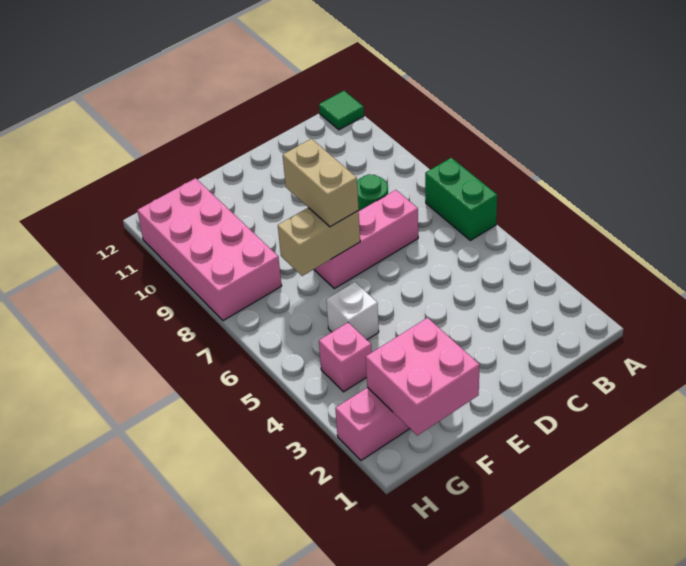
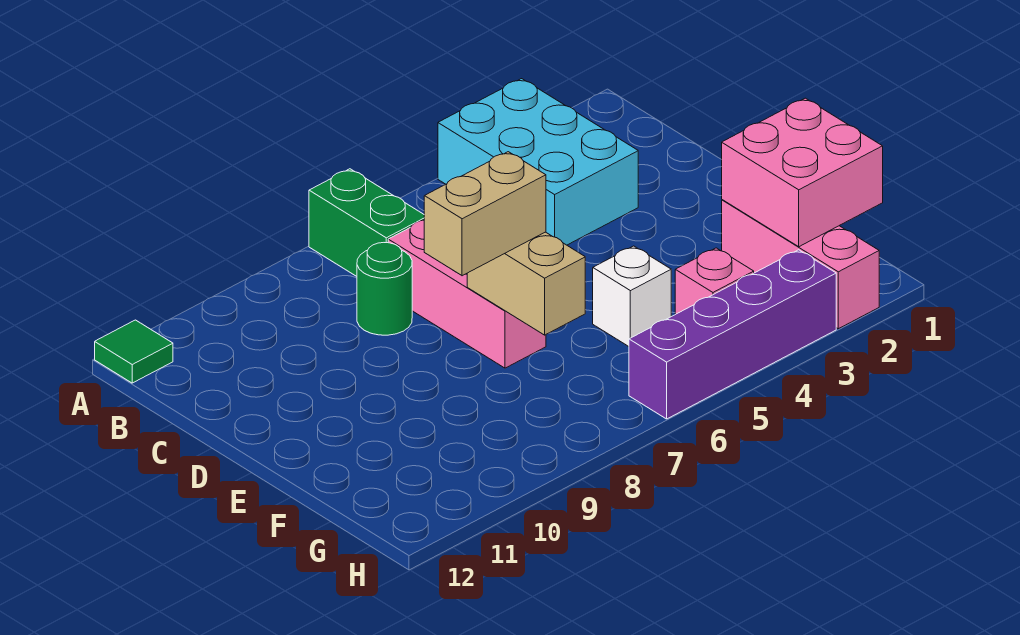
none -> cyan 2x3 brick [438,79,638,245]
green 1x2 brick [425,158,497,240] -> green 1x2 brick turned to [309,169,424,276]
pink 2x4 brick [137,178,282,321] -> none
none -> purple 1x4 brick [629,250,836,419]

